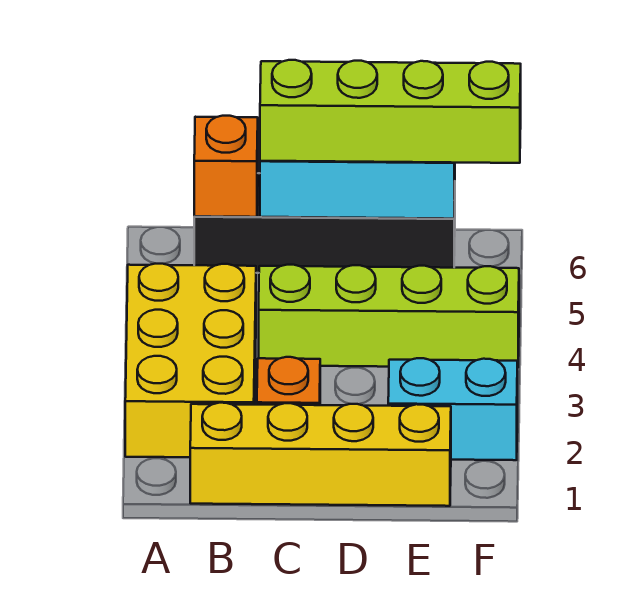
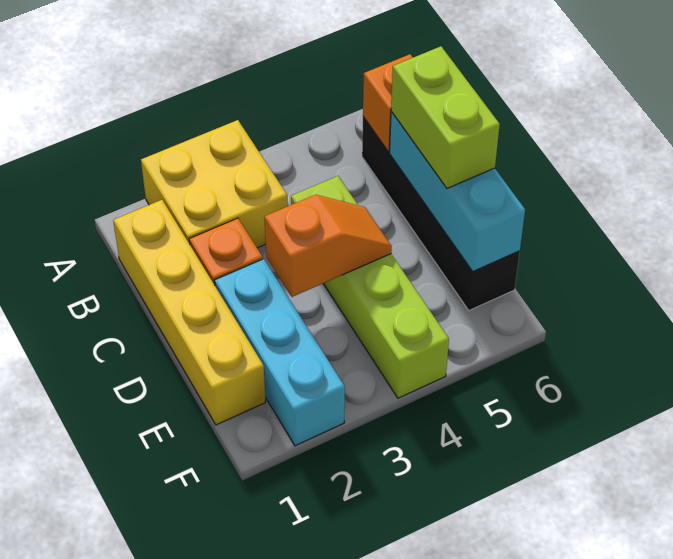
yellow 2x3 brick [125,264,256,457] -> yellow 2x2 brick [141,120,288,248]
lime 1x4 brick [260,60,521,163] -> lime 1x2 brick [391,46,500,188]
none -> orange 1x2 slope [264,195,392,297]
cyan 1x2 brick [388,358,517,460] -> cyan 1x3 brick [215,259,345,446]

